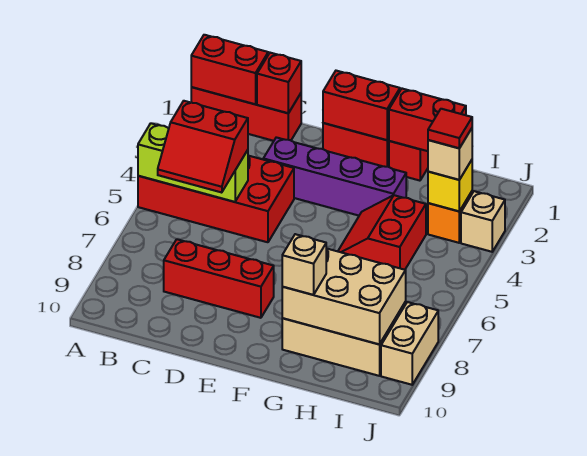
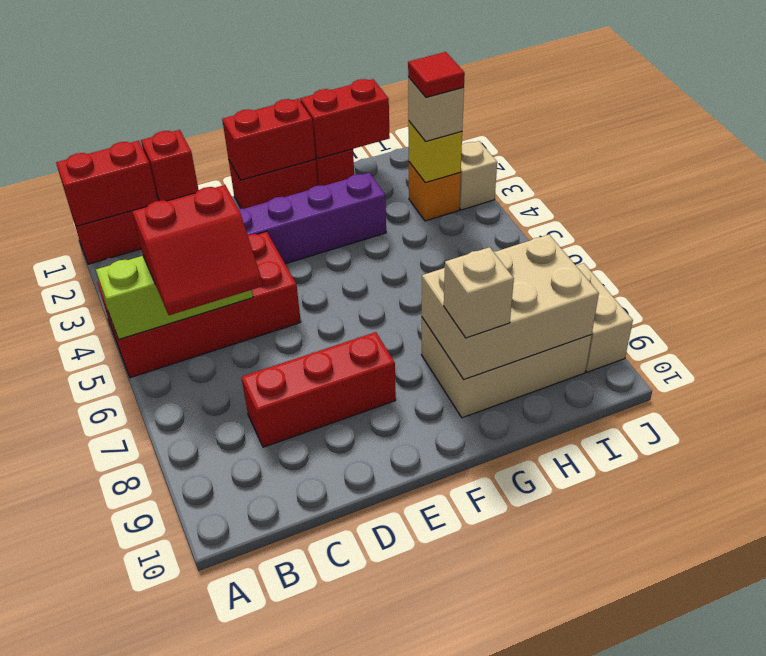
red 2x2 slope [338,195,426,270] -> none

